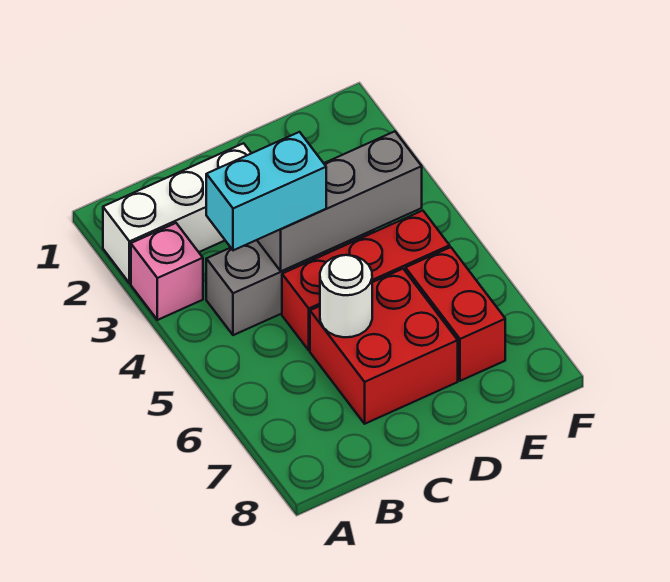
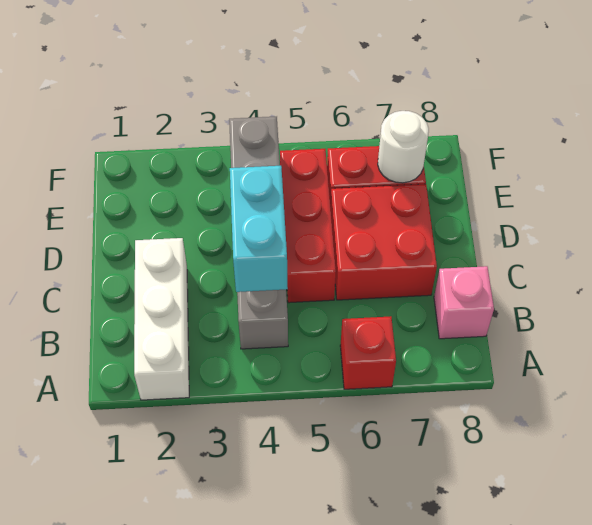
pink 1x1 brick [131,223,203,320] -> pink 1x1 brick moved to [434,266,494,339]
none -> red 1x1 brick [340,316,396,389]
white 1x1 round brick [320,255,372,337] -> white 1x1 round brick moved to [378,111,429,183]

